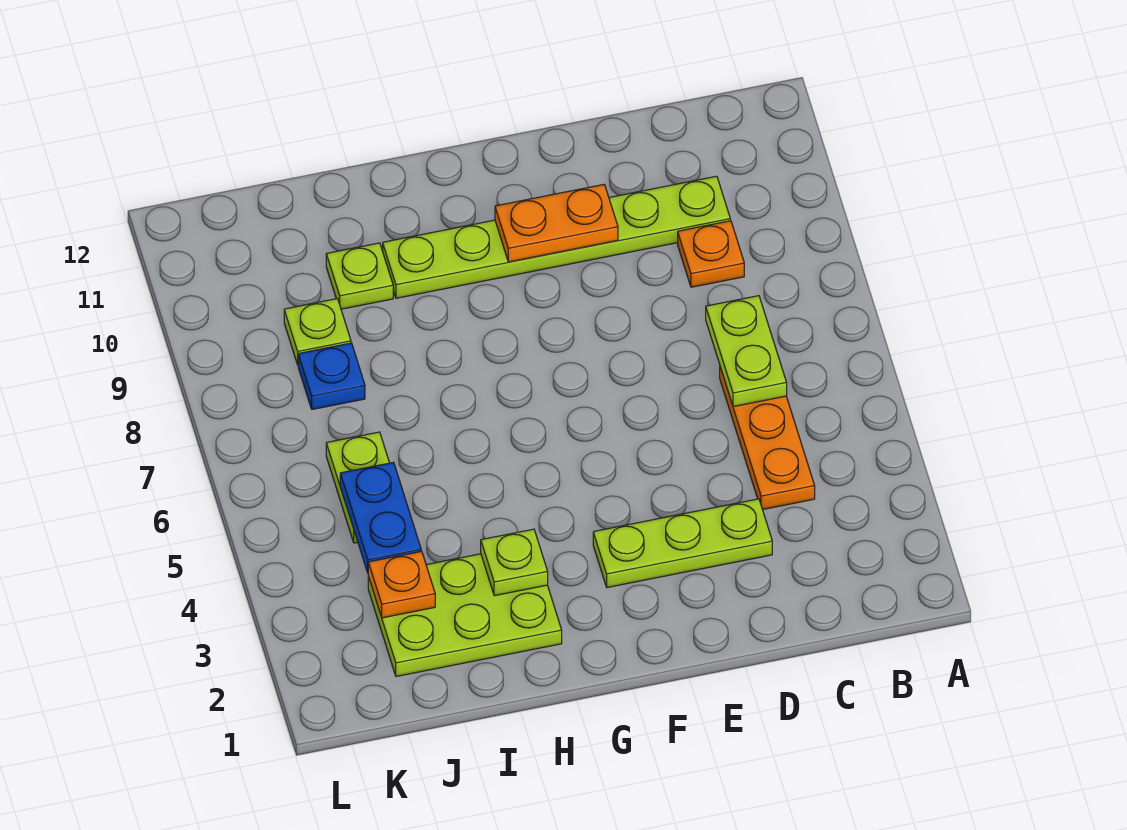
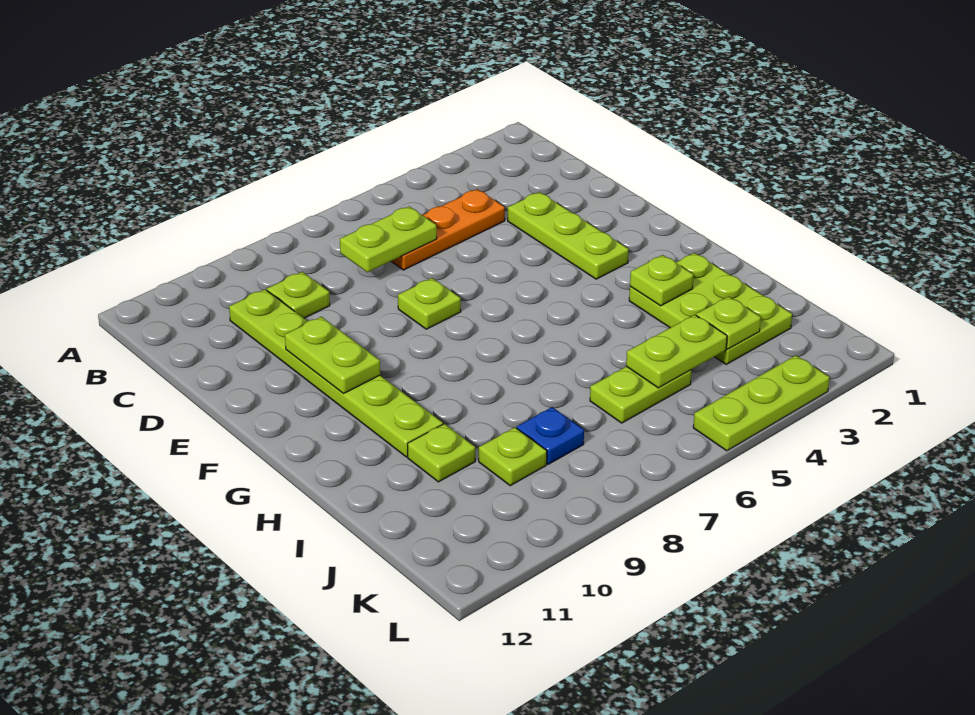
orange 1x1 plate [678,221,744,287] -> lime 1x1 plate [267,272,330,318]
none -> lime 1x1 plate [398,278,461,329]
orange 1x2 plate [495,185,618,262] -> lime 1x2 plate [285,317,380,393]
orange 1x1 plate [368,551,435,618] -> lime 1x1 plate [696,297,761,349]
blue 1x2 plate [340,462,421,572] -> lime 1x2 plate [626,315,727,388]
none -> lime 1x3 plate [693,355,830,451]

